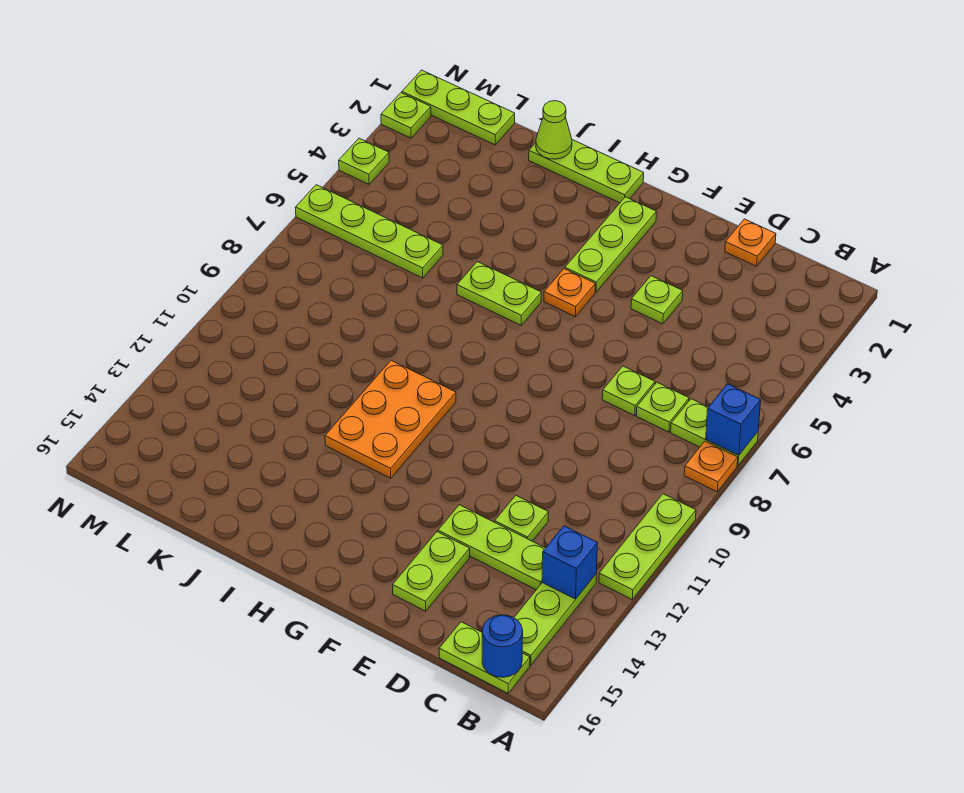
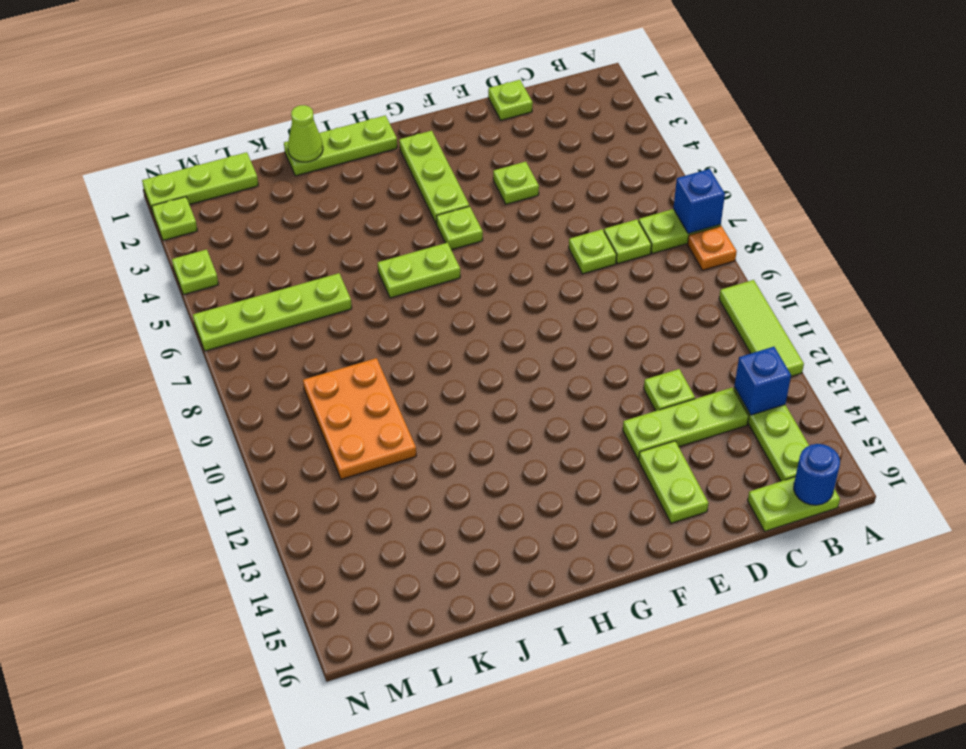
lime 1x3 plate [599,494,696,599] -> lime 1x3 tile [719,280,804,376]
orange 1x1 plate [725,219,776,266] -> lime 1x1 plate [488,80,533,120]
orange 1x1 plate [544,269,595,317] -> lime 1x1 plate [436,206,483,250]
orange 2x3 plate [325,360,456,478] -> orange 2x3 plate moved to [303,358,416,479]

